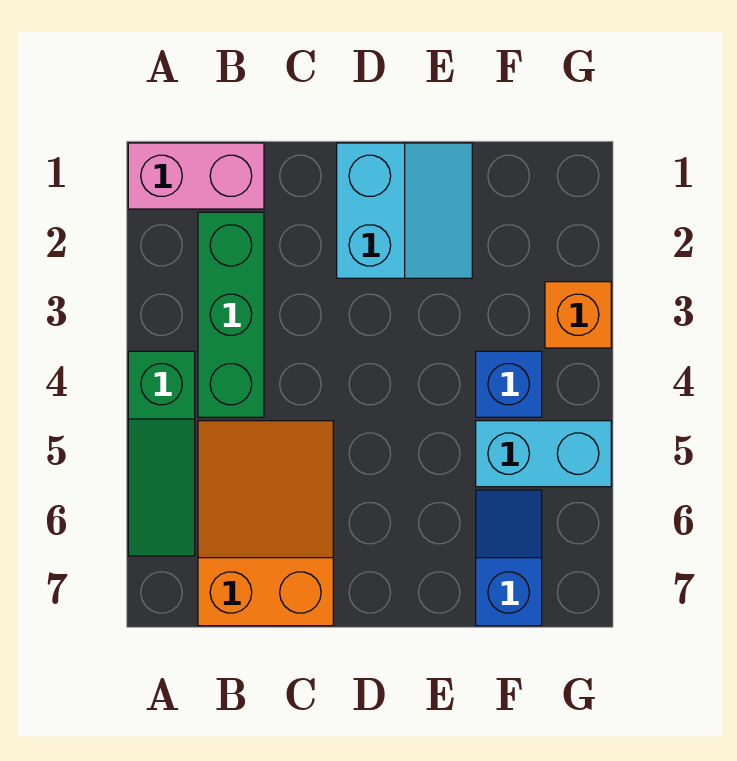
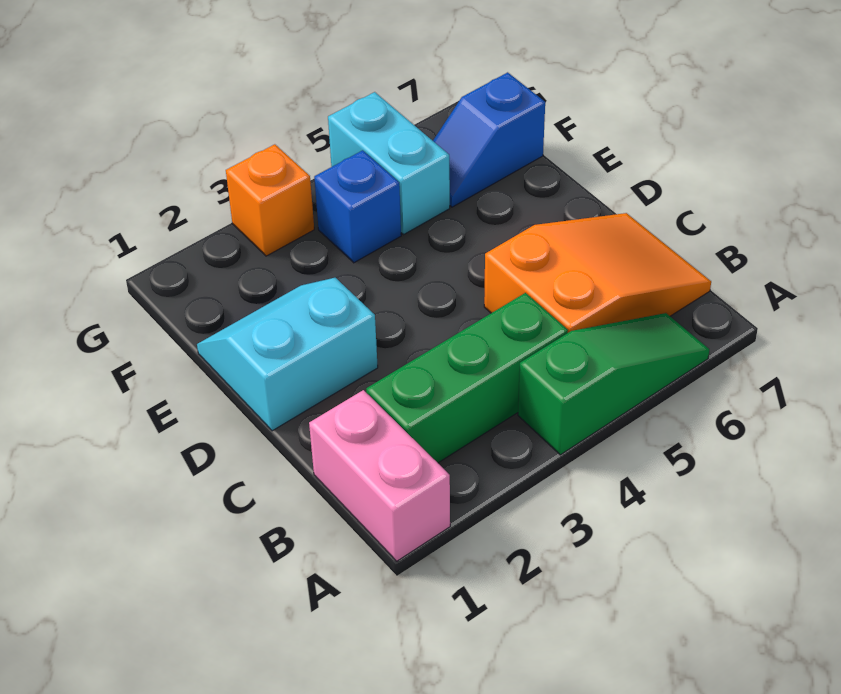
orange 2x3 slope [198,421,333,626] -> orange 2x3 slope turned to [484,213,711,333]

